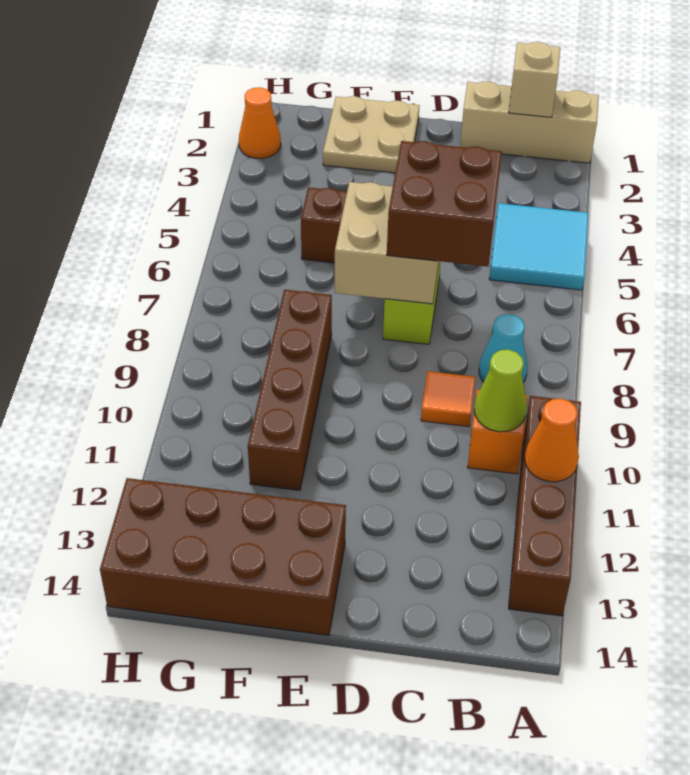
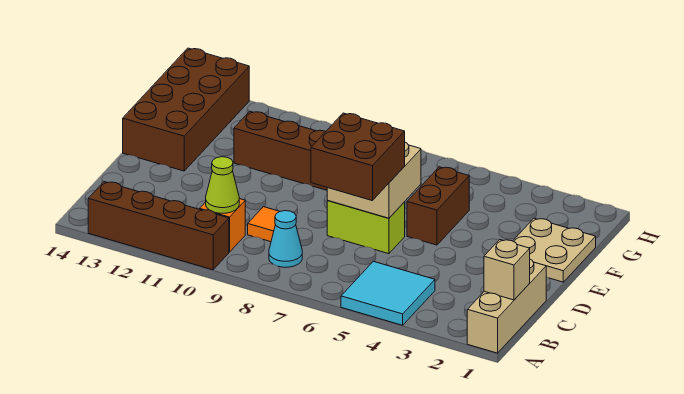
orange 1x1 cone [525,399,579,482] -> none
orange 1x1 cone [239,87,281,158] -> none

